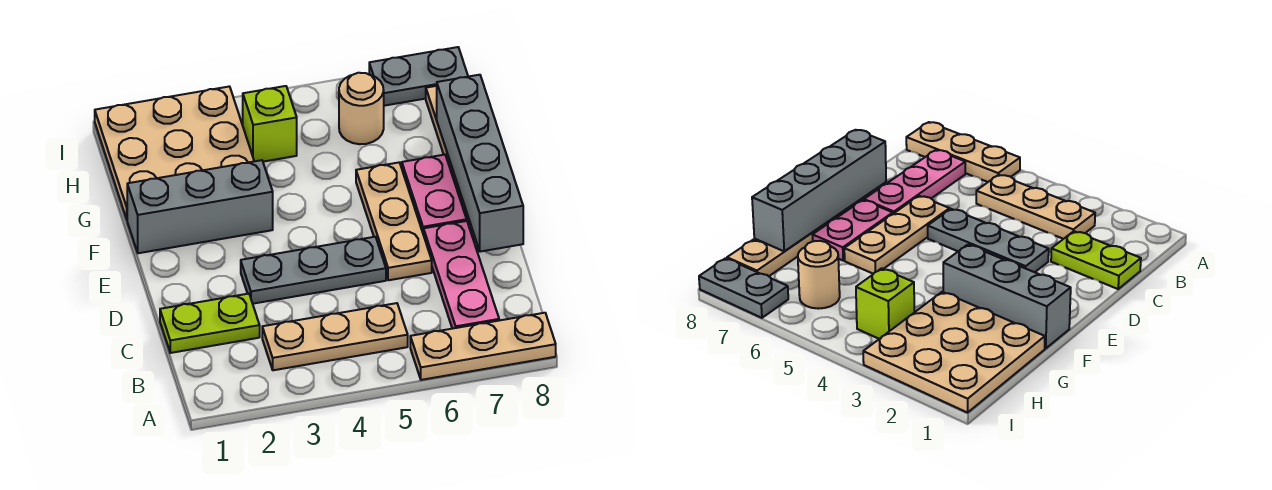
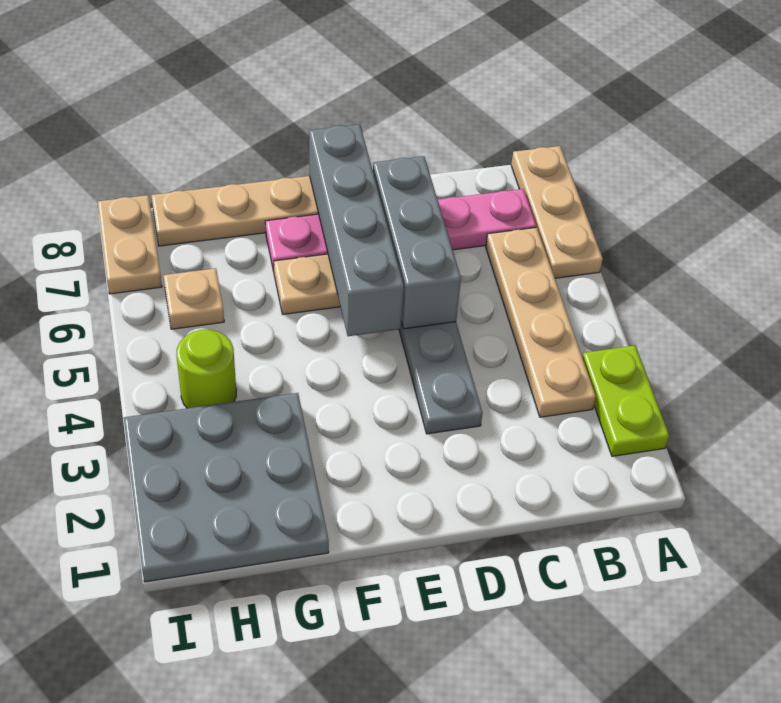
tan 1x3 plate [262,303,408,370] -> tan 1x4 plate [486,227,596,417]
lime 1x2 plate [160,294,260,353] -> lime 1x2 plate moved to [582,346,669,456]
grey 1x4 brick [437,75,523,252] -> grey 1x4 brick turned to [309,124,404,336]
grey 1x3 brick [127,160,273,253] -> grey 1x3 brick moved to [373,156,461,329]
tan 3x3 plate [95,86,254,219] -> grey 3x3 plate [124,393,329,582]
lime 1x1 brick [243,86,297,162] -> lime 1x1 round brick [176,330,236,408]
tan 1x1 round brick [339,73,384,144] -> tan 1x1 plate [163,268,224,329]
grey 1x2 plate [369,47,468,106] -> tan 1x2 plate [98,195,162,294]

